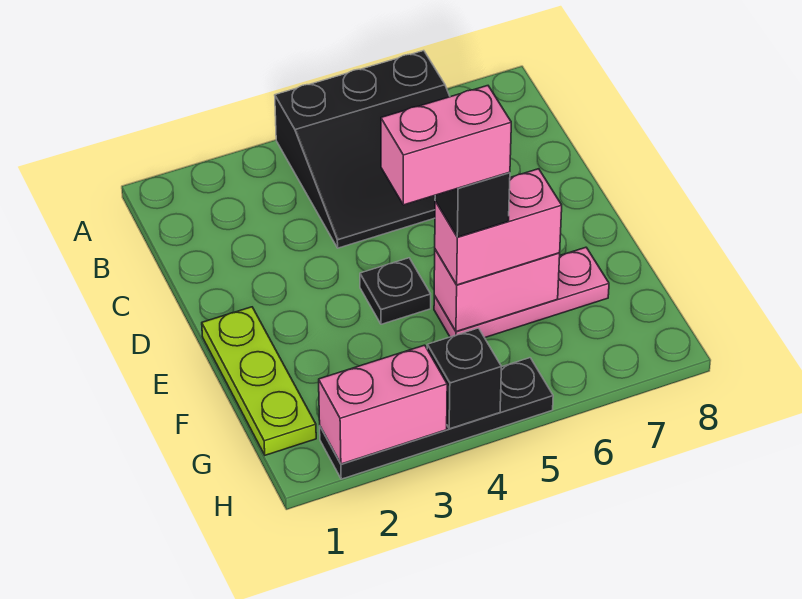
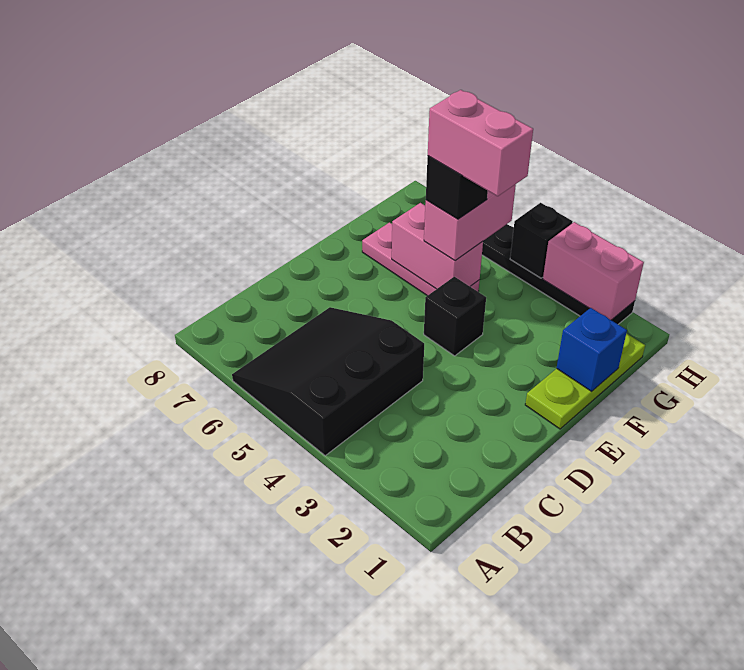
black 3x3 slope [275,51,450,248] -> black 3x3 slope turned to [232,307,424,456]
black 1x1 plate [360,258,431,324] -> black 1x1 brick [424,277,486,356]
none -> blue 1x1 brick [557,308,627,391]
pink 1x2 brick [435,169,562,285] -> pink 1x2 brick turned to [424,184,516,261]

